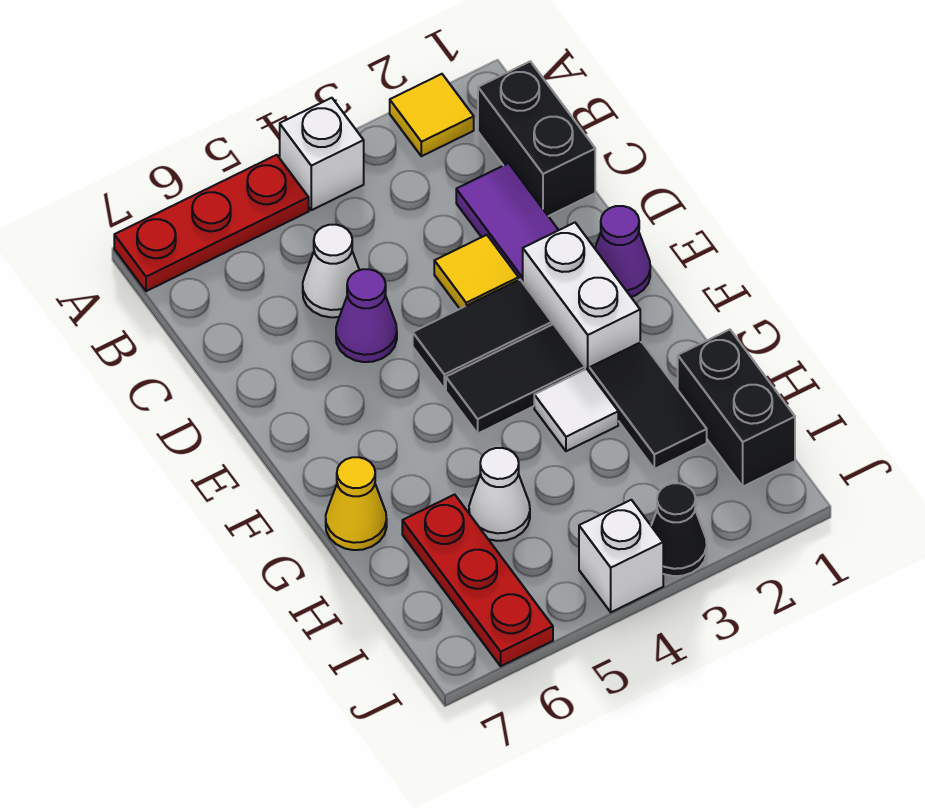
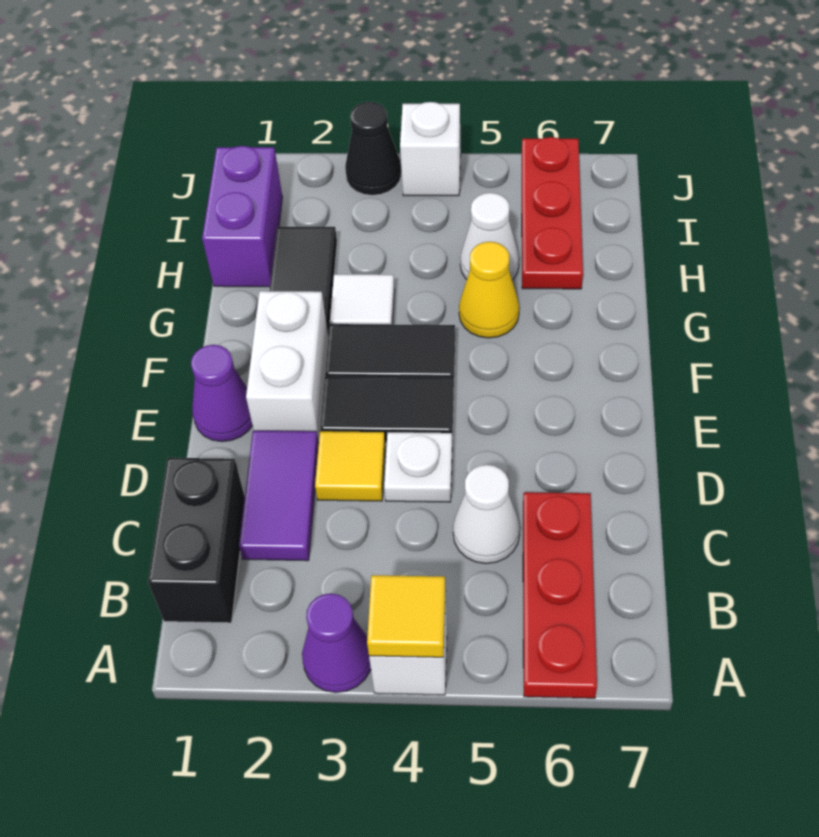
yellow 1x1 tile [390,74,474,156] -> yellow 1x1 tile moved to [367,575,446,657]
red 1x3 plate [114,155,309,291] -> red 1x3 plate turned to [523,492,597,698]
none -> white 1x1 plate [384,432,452,502]
purple 1x1 cone [336,269,397,362] -> purple 1x1 cone moved to [302,593,371,693]
yellow 1x1 cone [326,457,387,550] -> yellow 1x1 cone moved to [459,242,519,338]
black 1x2 brick [678,330,795,487] -> purple 1x2 brick [202,146,283,287]

